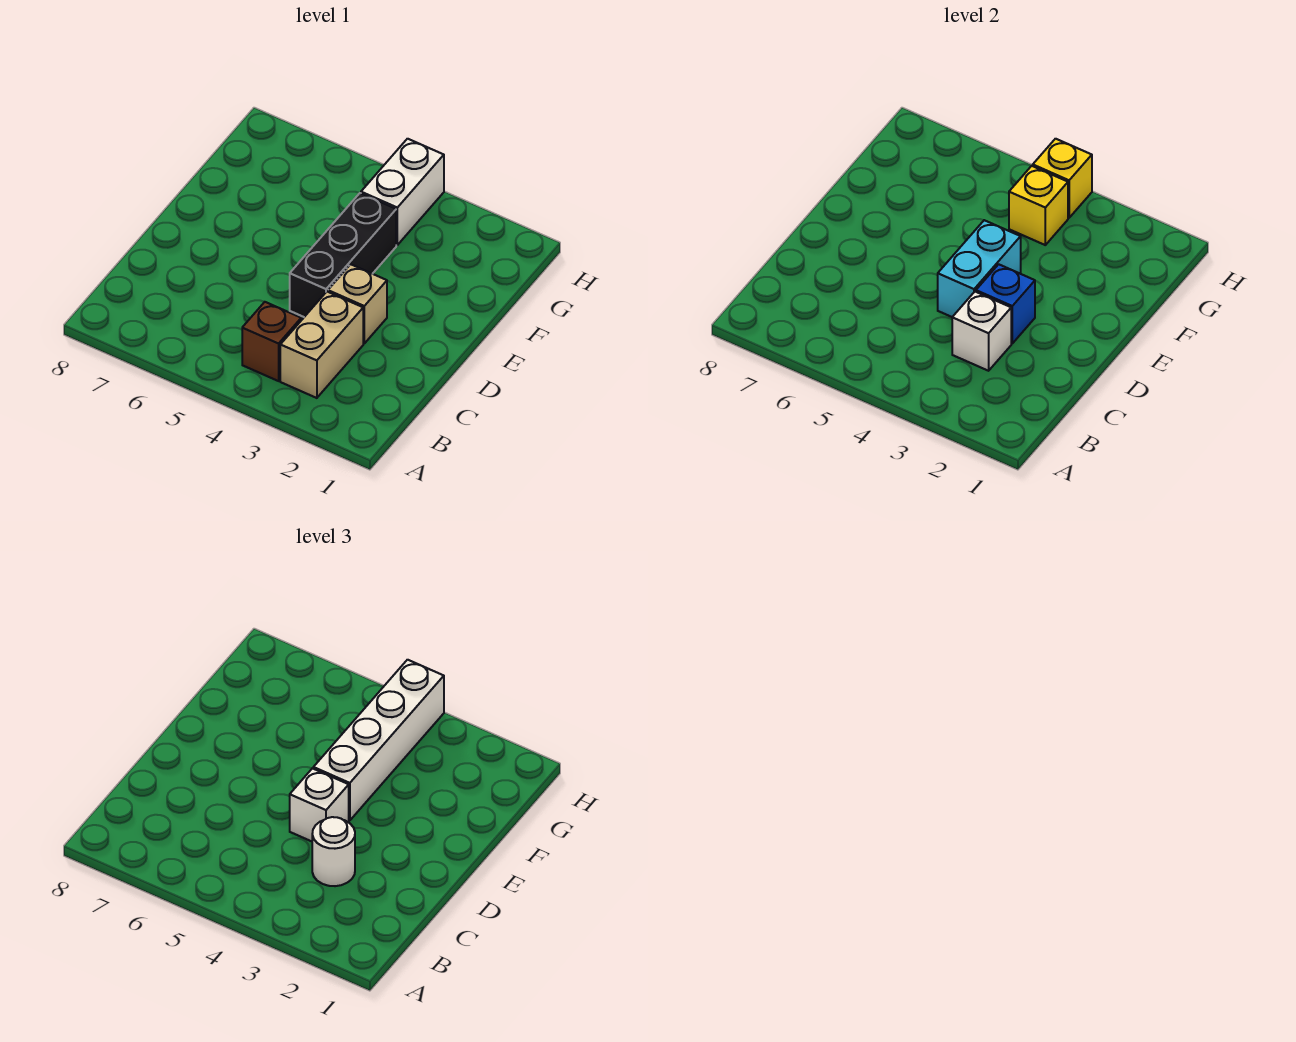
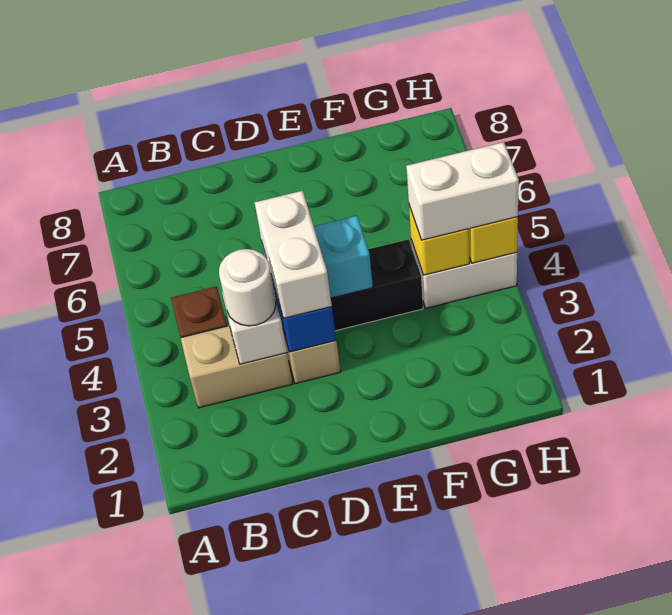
white 1x1 brick [290,768,349,841] -> white 1x2 brick [254,191,332,318]
white 1x4 brick [313,660,444,821] -> white 1x2 brick [406,142,519,240]

